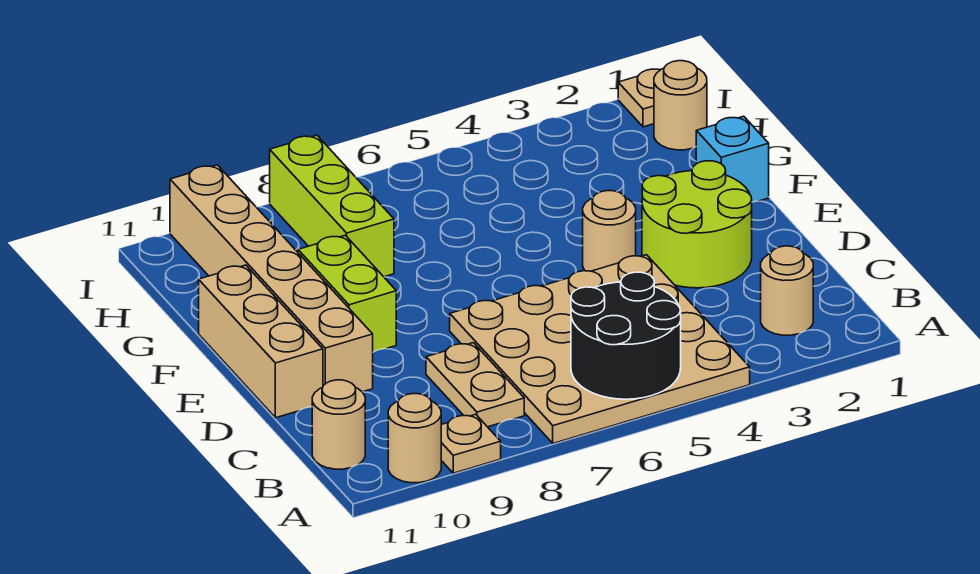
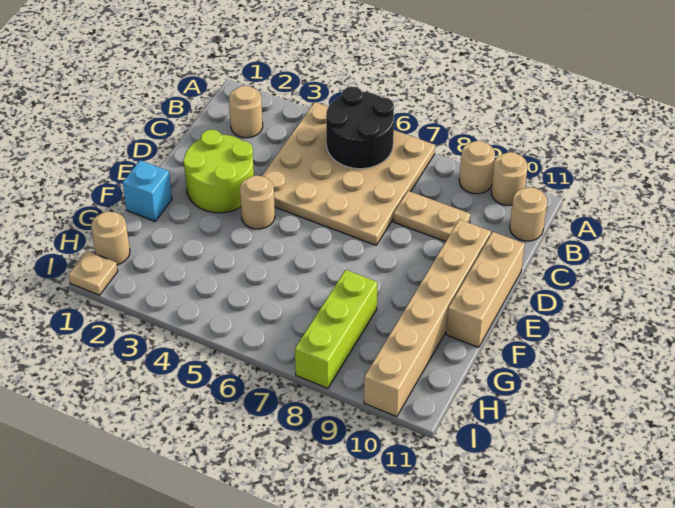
tan 1x1 plate [441,414,501,473] -> tan 1x1 round brick [459,141,495,194]
tan 1x2 plate [426,343,524,427] -> tan 1x2 plate turned to [393,191,470,242]
lime 1x2 brick [298,235,396,352] -> none

